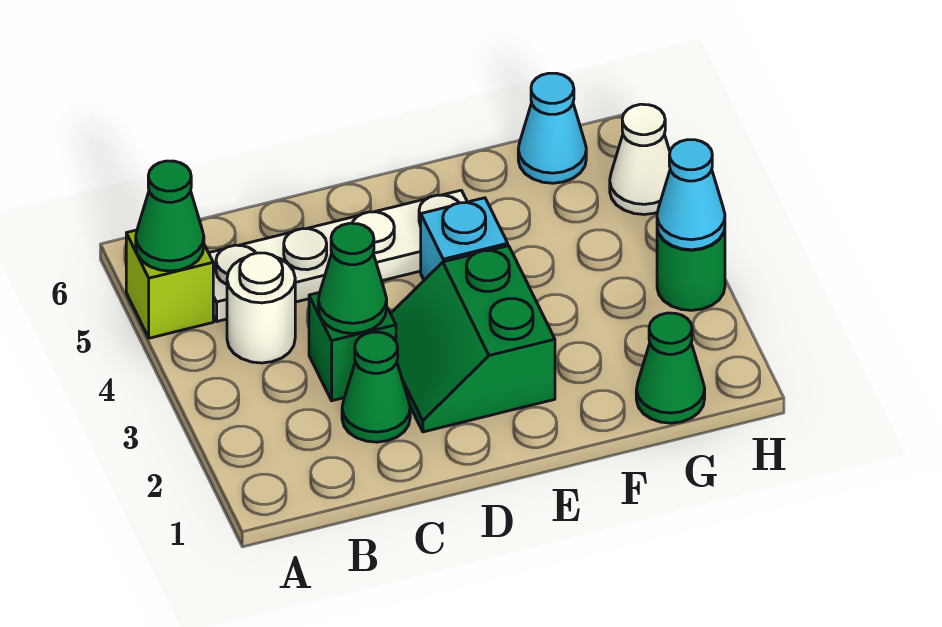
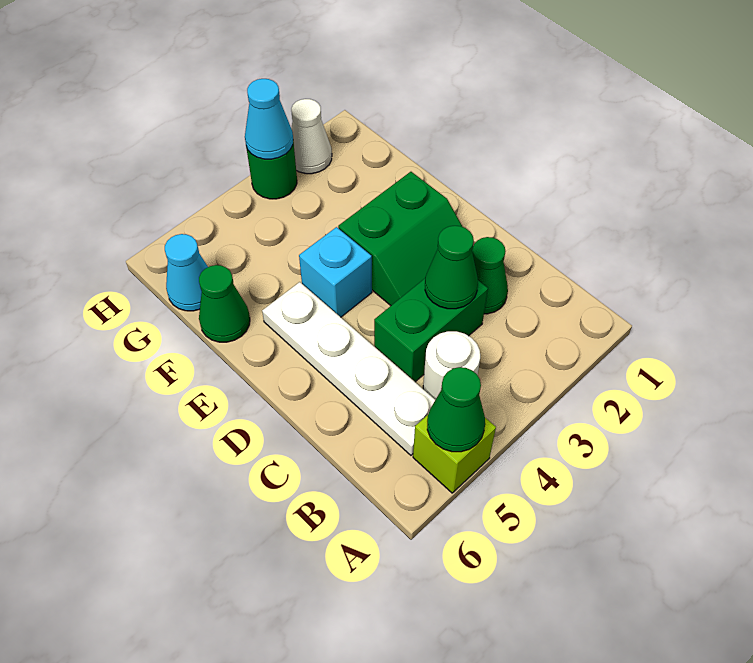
green 1x1 brick [309,292,396,401] -> green 1x2 brick [374,279,488,382]
green 1x1 cone [636,313,705,423] -> green 1x1 cone moved to [199,265,250,342]
white 1x1 cone [610,104,670,215] -> white 1x1 cone moved to [291,99,332,174]

